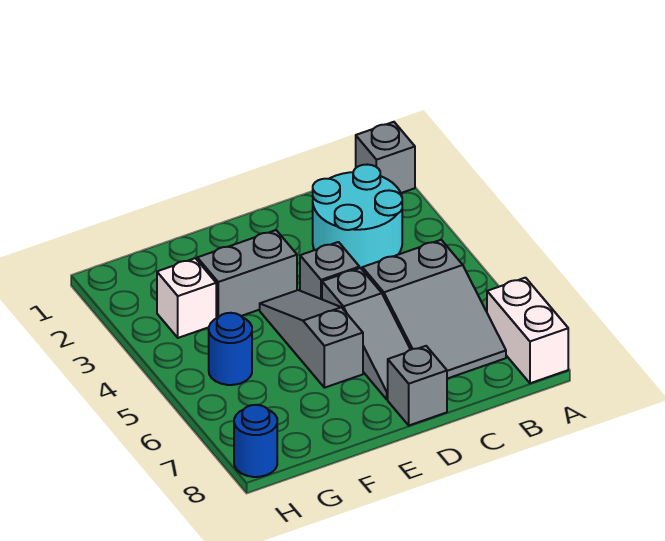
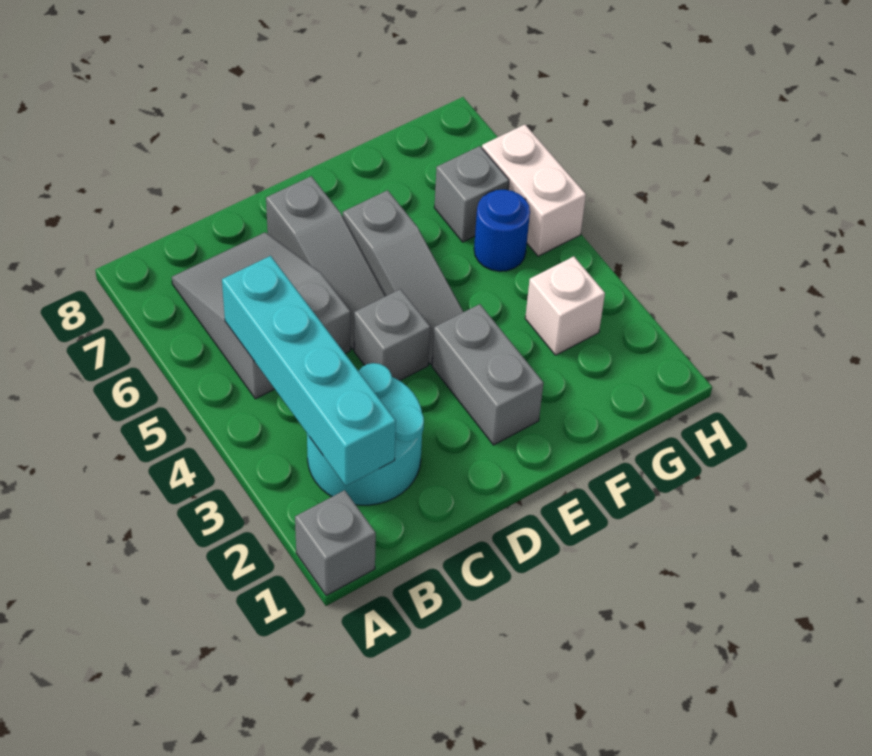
white 1x2 brick [487,278,568,383] -> white 1x2 brick moved to [482,125,586,256]
none -> cyan 1x4 brick [222,256,396,486]
grey 1x3 slope [322,268,410,399] -> grey 1x3 slope turned to [266,176,385,349]
grey 1x1 brick [388,346,447,425] -> grey 1x1 brick moved to [434,146,509,242]
grey 1x2 brick [197,230,297,318] -> grey 1x2 brick turned to [432,304,543,445]
blue 1x1 round brick [234,405,277,477] -> none

